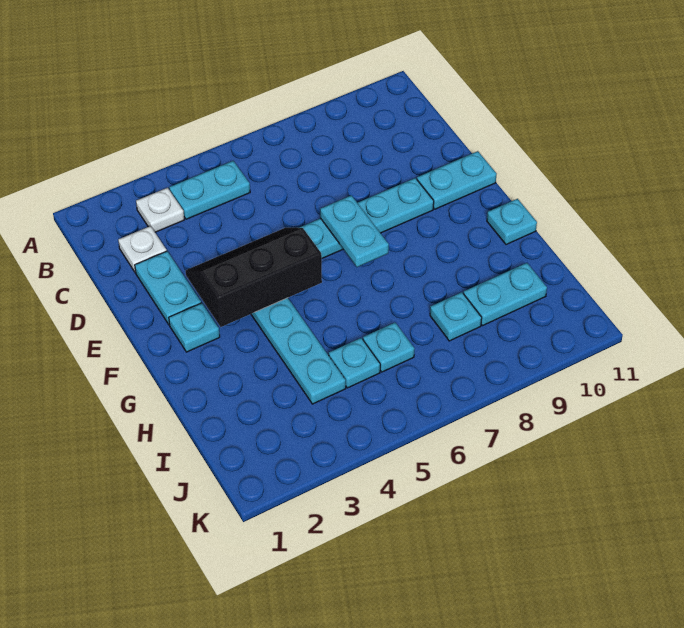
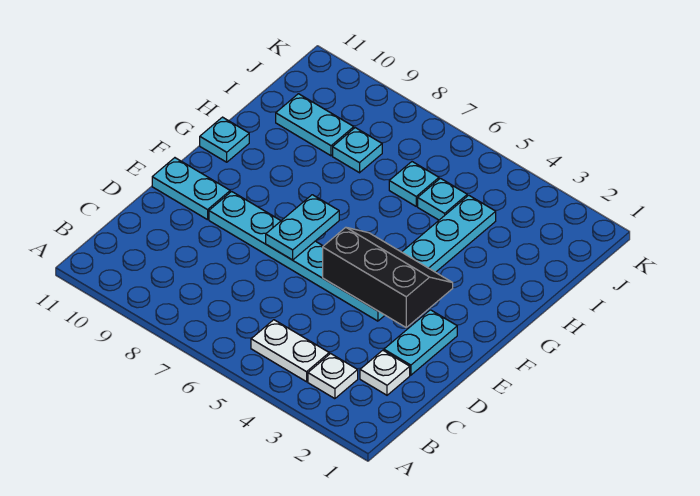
cyan 1x2 plate [169,161,250,219] -> white 1x2 plate [251,320,329,382]
black 2x3 slope [186,228,322,327] -> black 2x3 slope turned to [323,227,453,327]
cyan 1x1 plate [169,303,220,352] -> none

